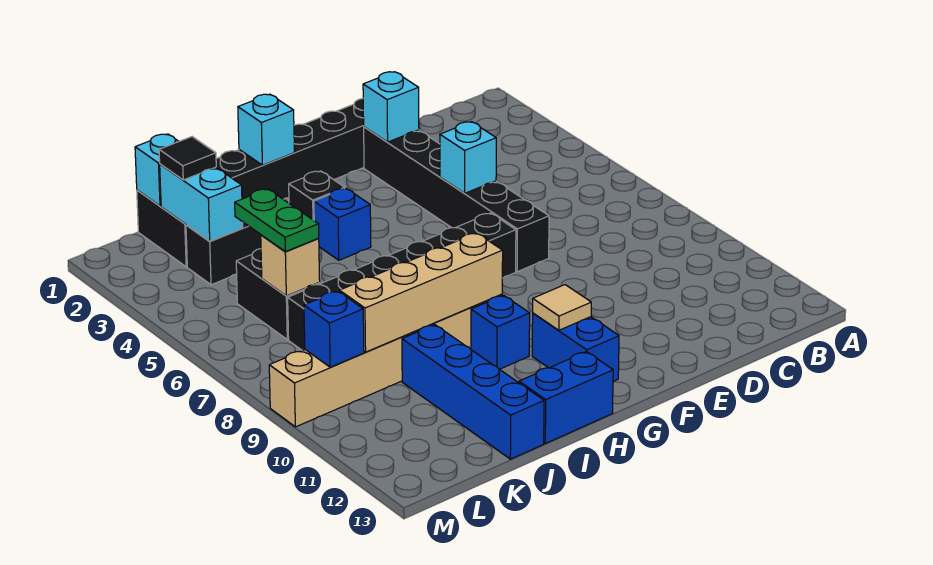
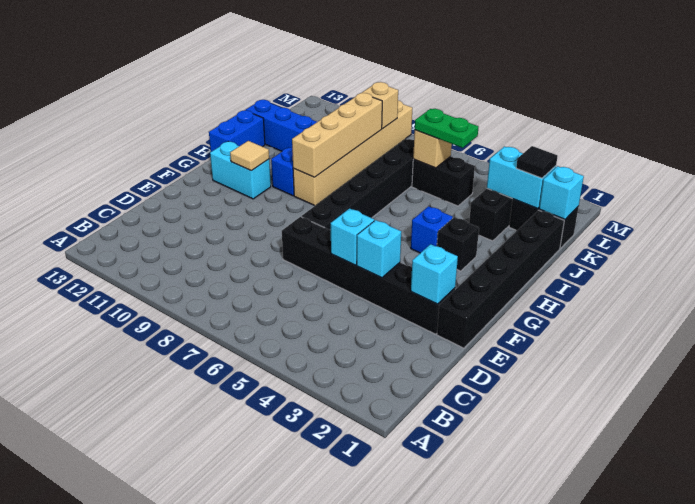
blue 1x2 brick [532,313,619,381] -> cyan 1x2 brick [210,142,271,199]
cyan 1x1 brick [238,94,294,165] -> cyan 1x1 brick moved to [357,220,401,278]
blue 1x1 brick [304,291,364,367] -> tan 1x1 brick [362,82,398,129]

